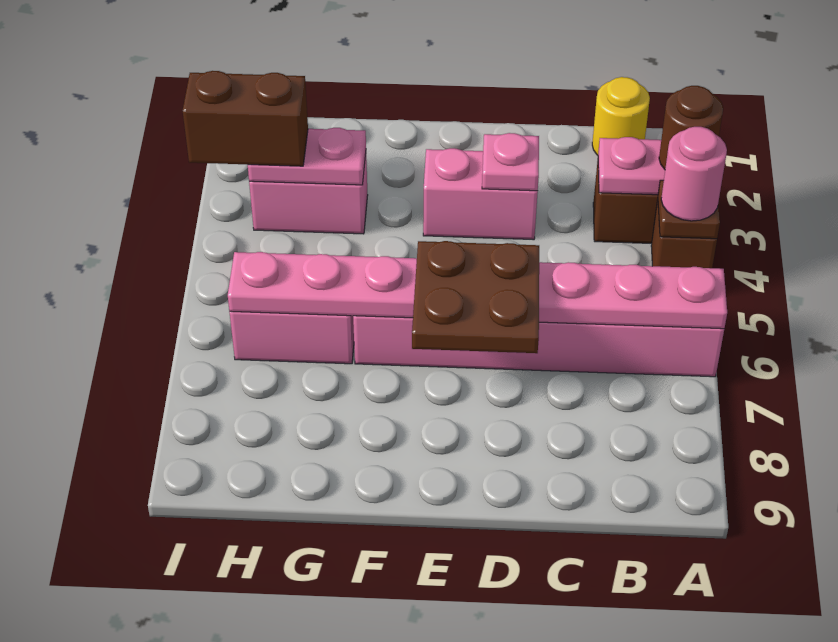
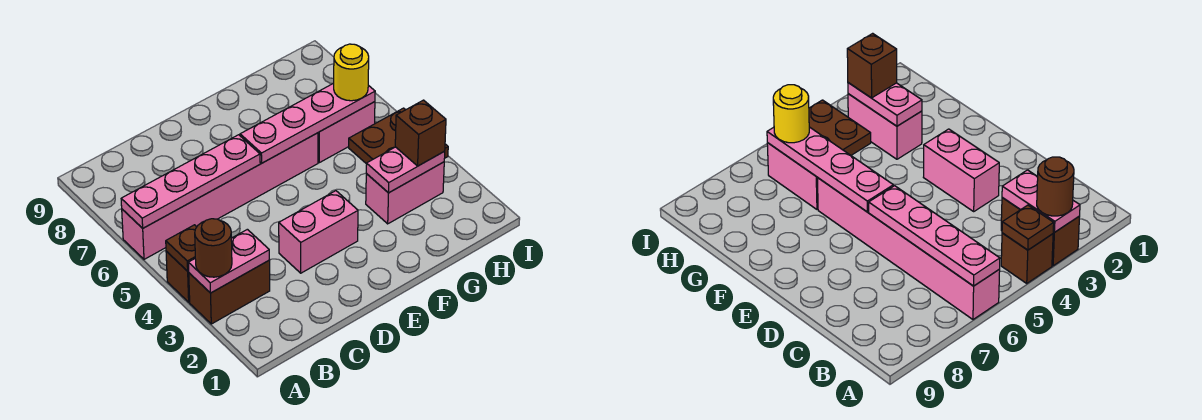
pink 1x1 round brick [661,127,727,221] -> none
yellow 1x1 round brick [592,77,650,155] -> yellow 1x1 round brick moved to [334,44,369,101]
pink 1x1 plate [482,133,539,191] -> none
brown 2x2 plate [412,241,539,353] -> brown 2x2 plate moved to [349,108,448,164]
brown 1x2 brick [183,71,308,166] -> brown 1x1 brick [395,100,446,166]

